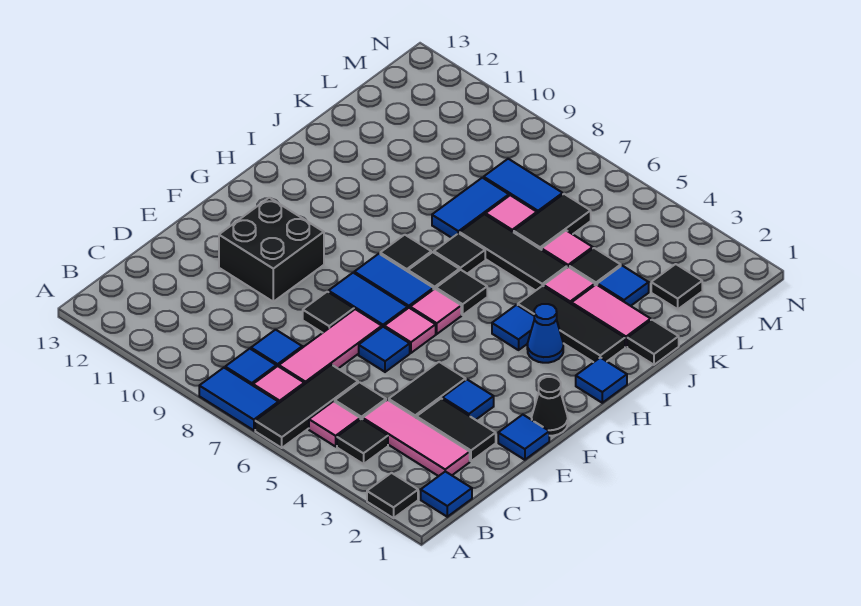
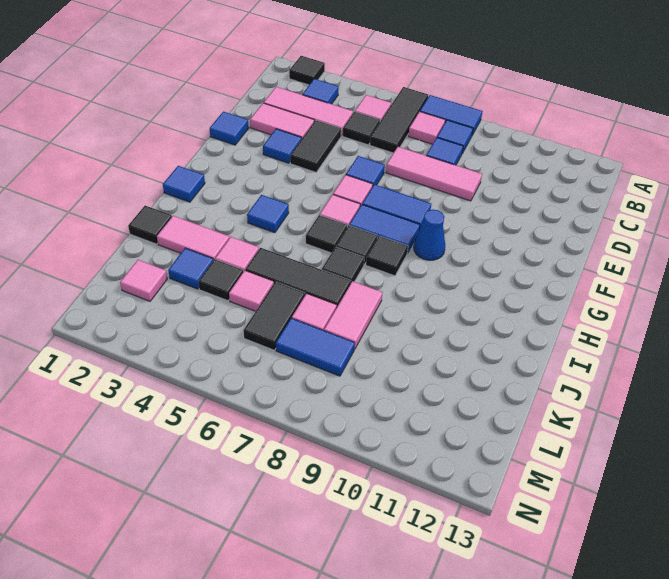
blue 1x1 tile [421,471,472,517] -> blue 1x1 tile moved to [302,79,339,104]
black 1x1 tile [337,419,388,464] -> none
pink 1x3 tile [279,309,382,384] -> pink 1x3 tile turned to [386,147,482,201]
black 1x2 tile [417,398,496,461] -> pink 1x2 tile [250,103,314,138]
black 1x1 tile [303,292,354,333] -> none
black 2x2 brick [219,198,324,302] -> none
black 1x1 cone [532,377,568,436] -> none
blue 1x1 cone [527,304,563,363] -> blue 1x1 cone moved to [414,210,445,260]
black 1x3 tile [518,286,625,362] -> none
blue 1x2 tile [432,178,509,238] -> pink 1x2 tile [324,281,383,349]
black 1x1 tile [651,264,702,309] -> pink 1x1 tile [120,260,167,301]

